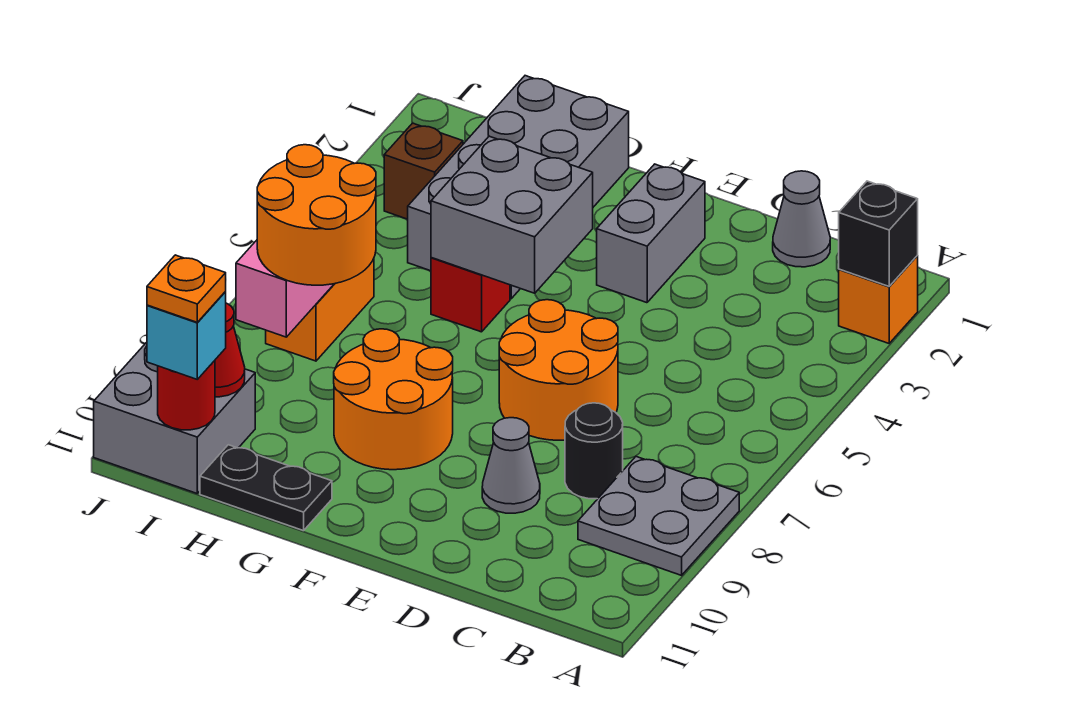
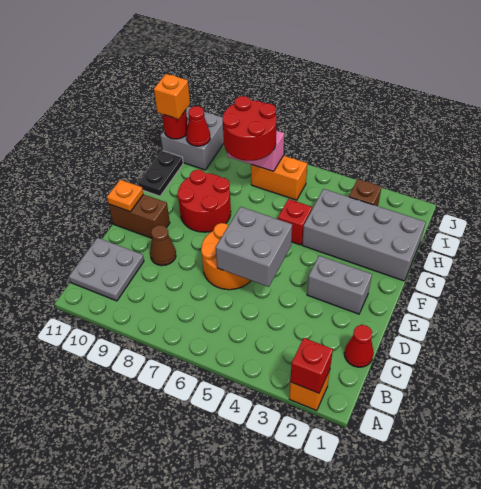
black 1x1 brick [839,181,918,286] -> red 1x1 brick [290,338,333,393]
grey 2x2 plate [578,457,739,575] -> grey 2x2 plate moved to [69,238,144,301]
grey 1x1 cone [773,171,830,267] -> red 1x1 cone [344,325,374,367]
black 1x1 round brick [565,403,623,499] -> none
grey 1x1 cone [482,418,540,513] -> brown 1x1 cone [150,225,176,266]
none -> brown 1x2 brick [109,194,170,238]
grey 2x2 brick [431,136,593,293] -> grey 2x2 brick moved to [216,207,292,287]
orange 2x2 round brick [334,329,453,470] -> red 2x2 round brick [177,170,231,232]
orange 2x2 round brick [257,145,376,285] -> red 2x2 round brick [223,96,277,161]
cyan 1x1 brick [147,292,226,379] -> orange 1x1 brick [154,74,190,119]
orange 1x1 plate [147,255,226,322] -> orange 1x1 plate moved to [107,180,143,212]

